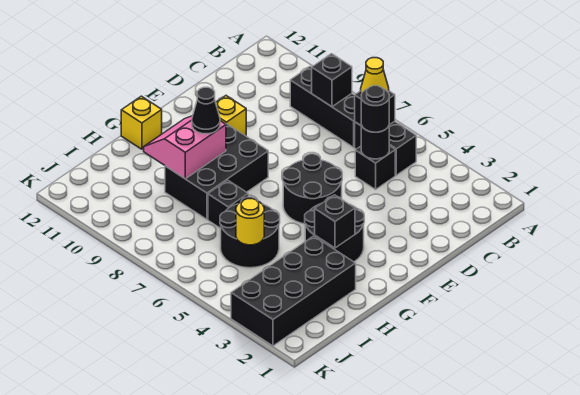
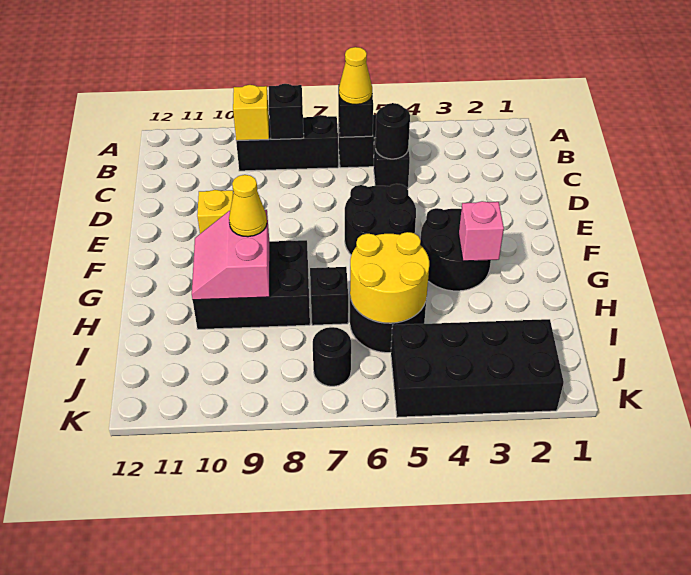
black 1x1 round brick [361,86,389,132] -> black 1x1 round brick moved to [313,327,351,386]
black 2x3 brick [165,124,268,219] -> black 2x3 brick turned to [193,240,310,329]
black 1x1 brick [315,195,355,248] -> pink 1x1 brick [459,201,504,261]
black 1x1 cone [192,87,220,134] -> yellow 1x1 cone [229,175,267,237]
yellow 1x1 brick [121,96,162,149] -> yellow 1x1 brick moved to [233,85,269,141]
black 2x4 brick [231,236,356,346] -> black 2x4 brick turned to [391,319,564,417]
yellow 1x1 round brick [236,199,264,245] -> yellow 2x2 round brick [350,232,429,323]

